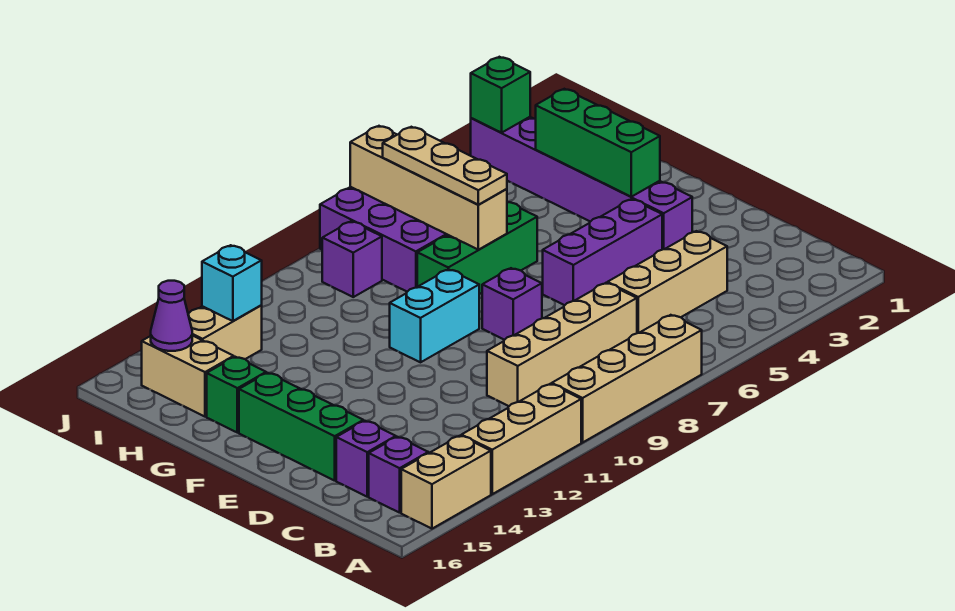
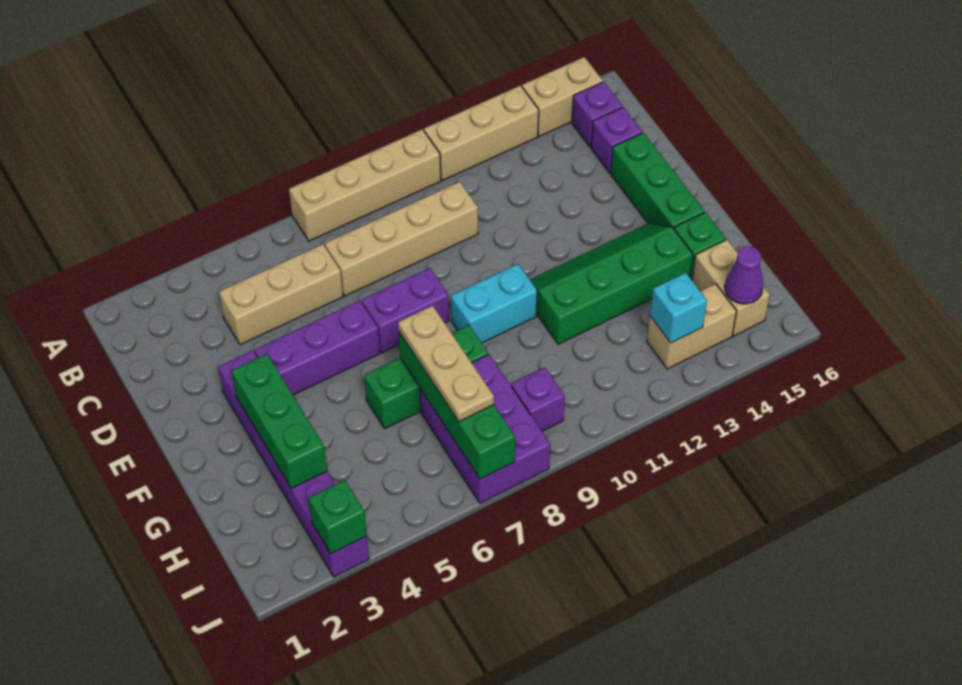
purple 1x1 brick [482,268,542,340] -> purple 1x2 brick [362,268,449,353]
none -> green 2x4 slope [530,223,693,344]
tan 1x4 brick [350,126,507,250] -> green 1x4 brick [399,332,515,479]

